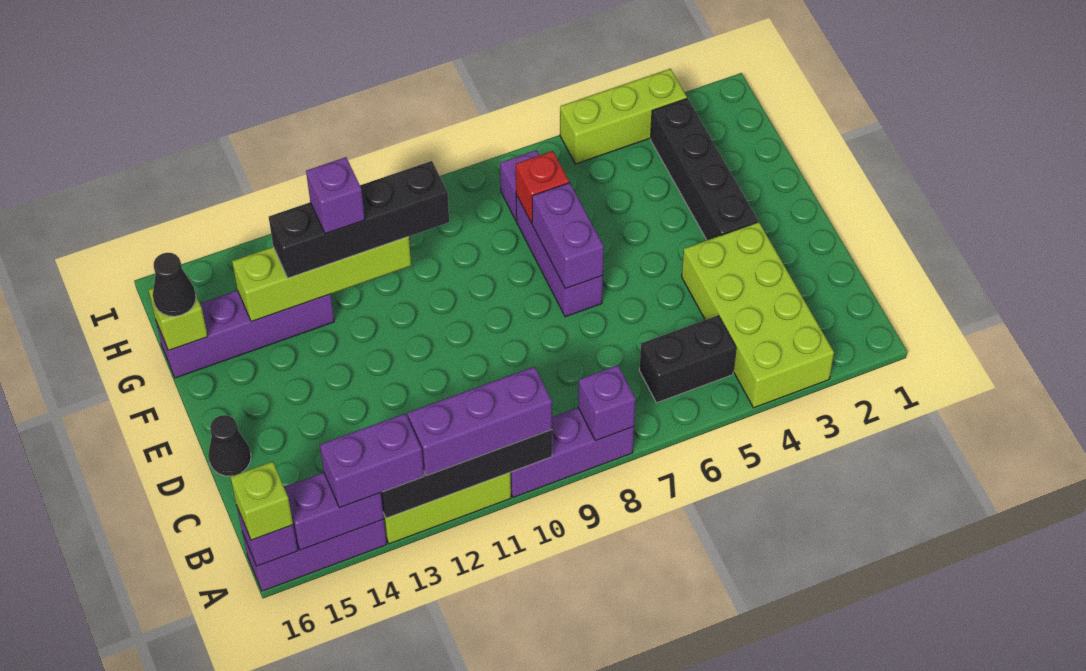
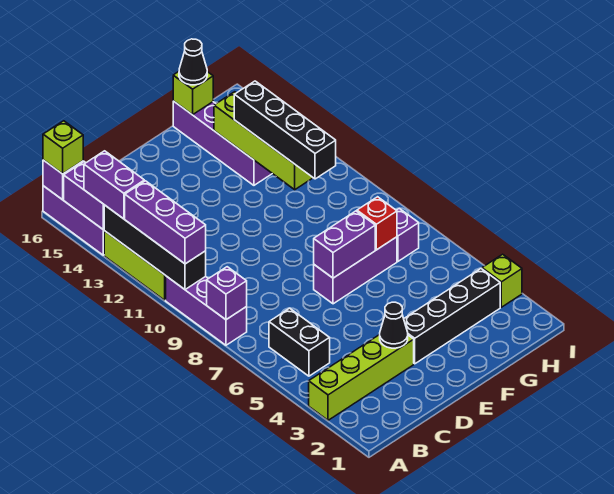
lime 2x4 brick [682,222,834,408] -> lime 1x4 brick [309,335,414,420]
black 1x1 cone [208,415,251,476] -> black 1x1 cone moved to [380,302,408,348]
purple 1x1 brick [306,157,365,234] -> none
lime 1x3 brick [560,69,687,164] -> lime 1x1 brick [482,254,522,307]

